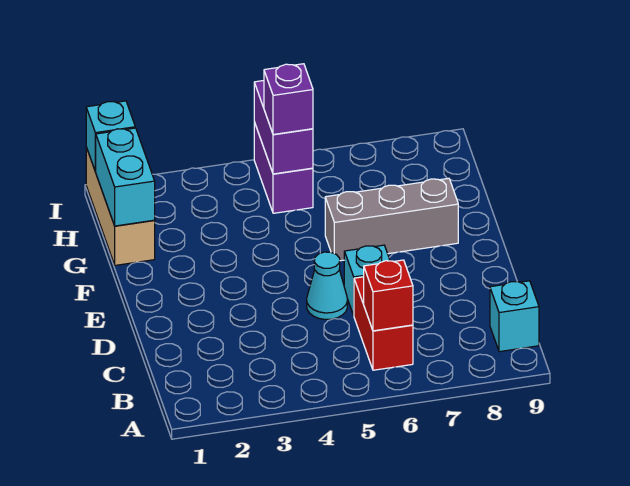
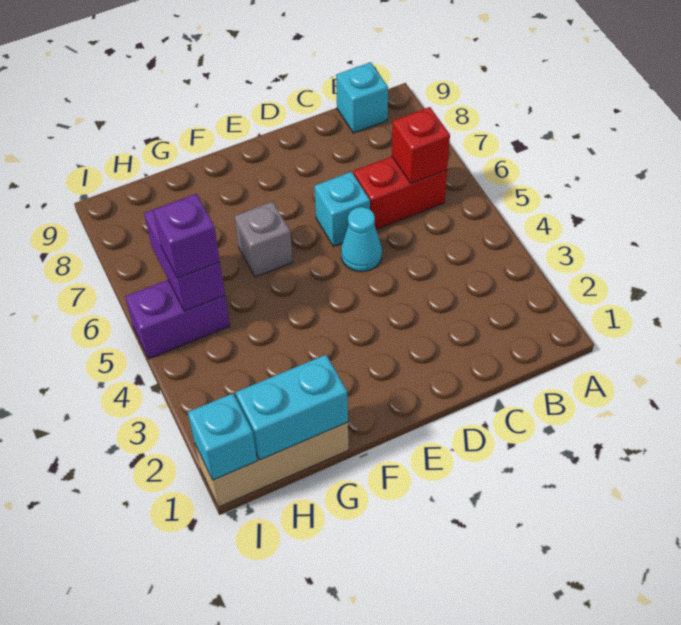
grey 1x3 brick [325,178,458,261] -> grey 1x1 brick [235,201,293,277]
purple 1x2 brick [254,81,313,174] -> purple 1x2 brick turned to [144,210,225,311]

